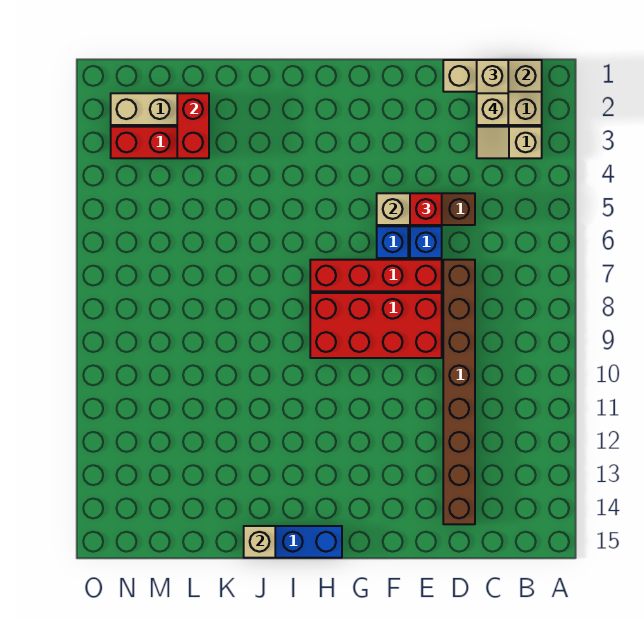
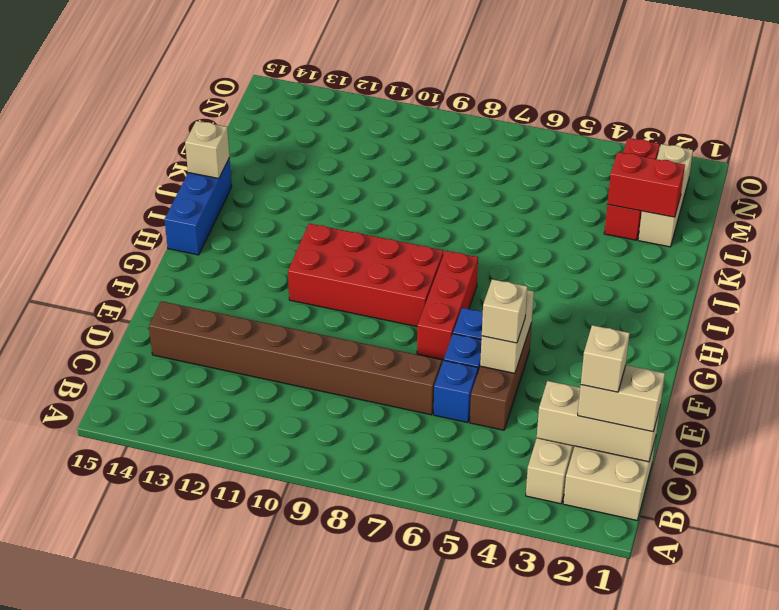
tan 1x3 brick [443,60,542,92] -> tan 1x3 brick turned to [537,381,660,462]
none -> blue 1x1 brick [434,360,478,423]
red 1x1 brick [410,193,442,225] -> tan 1x1 brick [482,279,527,343]
red 1x4 brick [310,260,442,291] -> red 1x3 brick [417,251,478,360]
red 2x4 brick [310,293,442,358] -> red 2x4 brick turned to [288,224,443,327]

